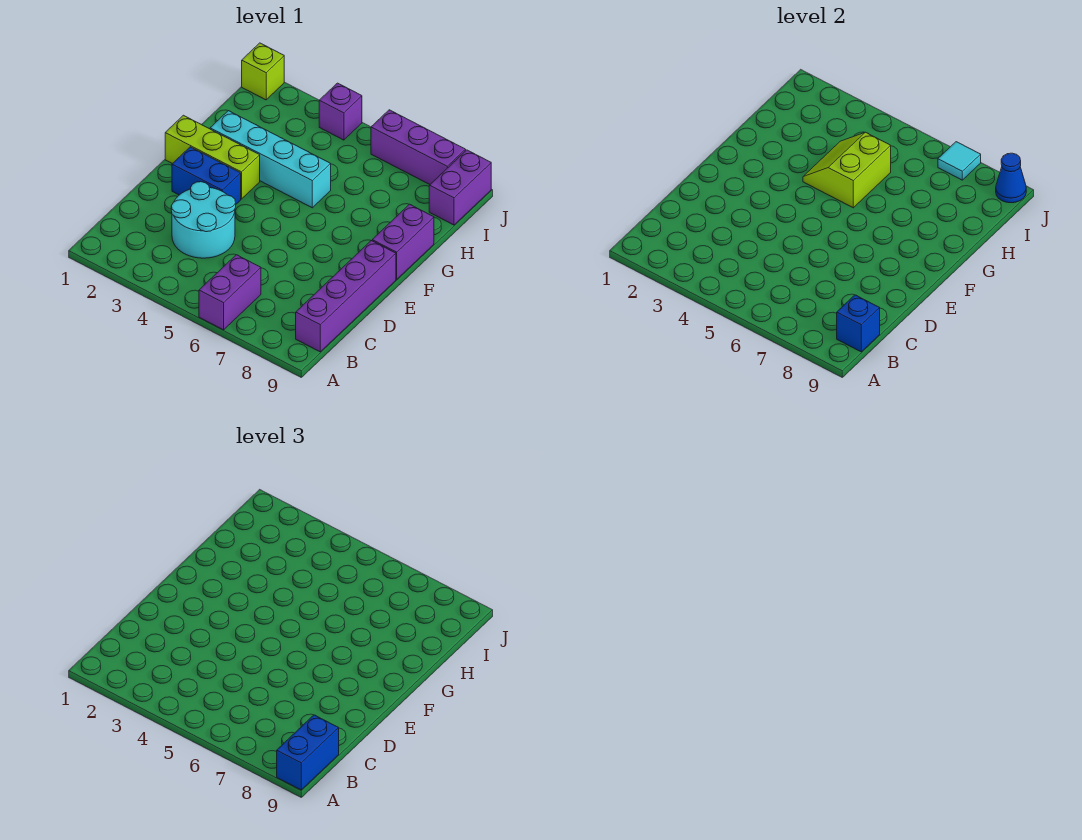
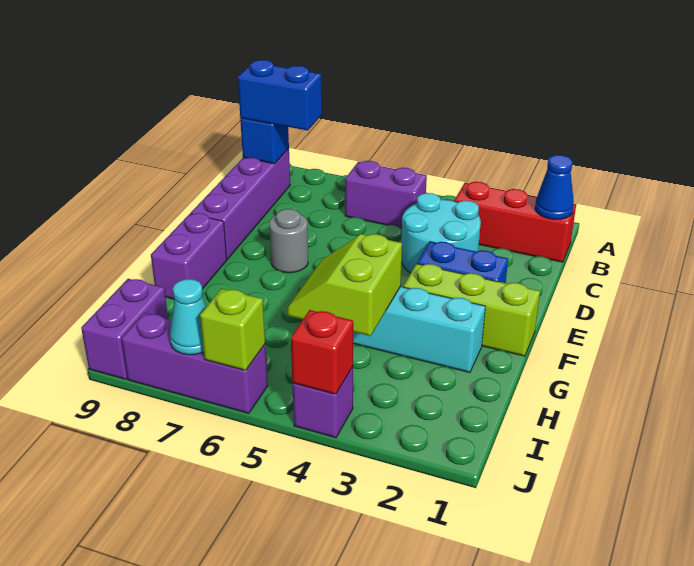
purple 1x2 brick [199,255,261,330] -> purple 1x2 brick turned to [345,161,427,228]
blue 1x2 brick [277,715,339,790] -> blue 1x2 brick turned to [238,60,322,130]
none -> red 1x3 brick [454,182,576,262]
none -> grey 1x1 round brick [269,209,308,273]
lime 2x2 slope [803,132,891,208] -> lime 2x2 slope turned to [287,234,402,336]
lime 1x1 brick [242,43,284,100] -> lime 1x1 brick moved to [200,289,265,370]
none -> red 1x1 brick [291,310,353,394]
cyan 1x1 tile [938,142,981,180] -> cyan 1x1 cone [170,279,206,355]
blue 1x1 cone [996,153,1026,203] -> blue 1x1 cone moved to [535,155,574,220]

